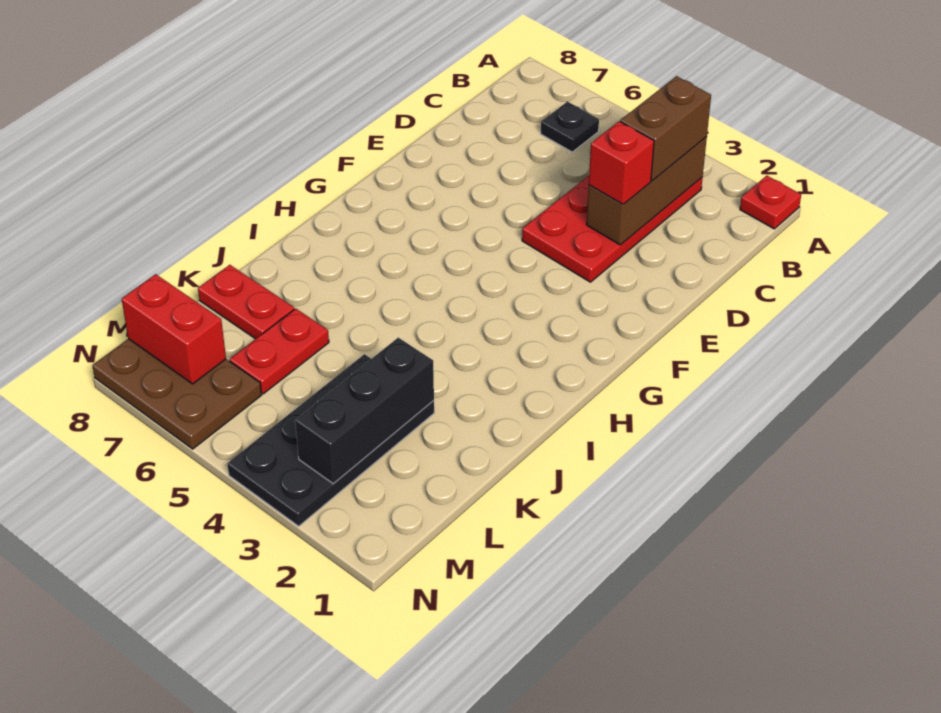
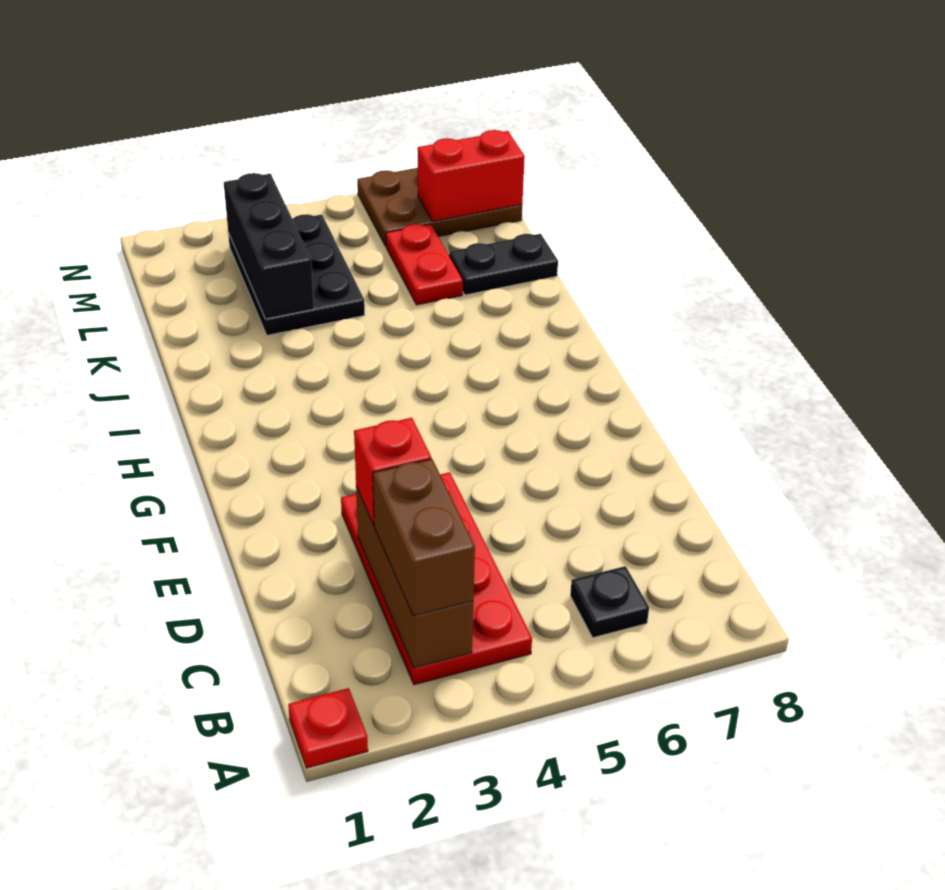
black 2x4 plate [227,354,434,526] -> black 2x3 plate [228,214,365,335]
red 1x2 plate [198,265,294,339] -> black 1x2 plate [449,234,558,295]

